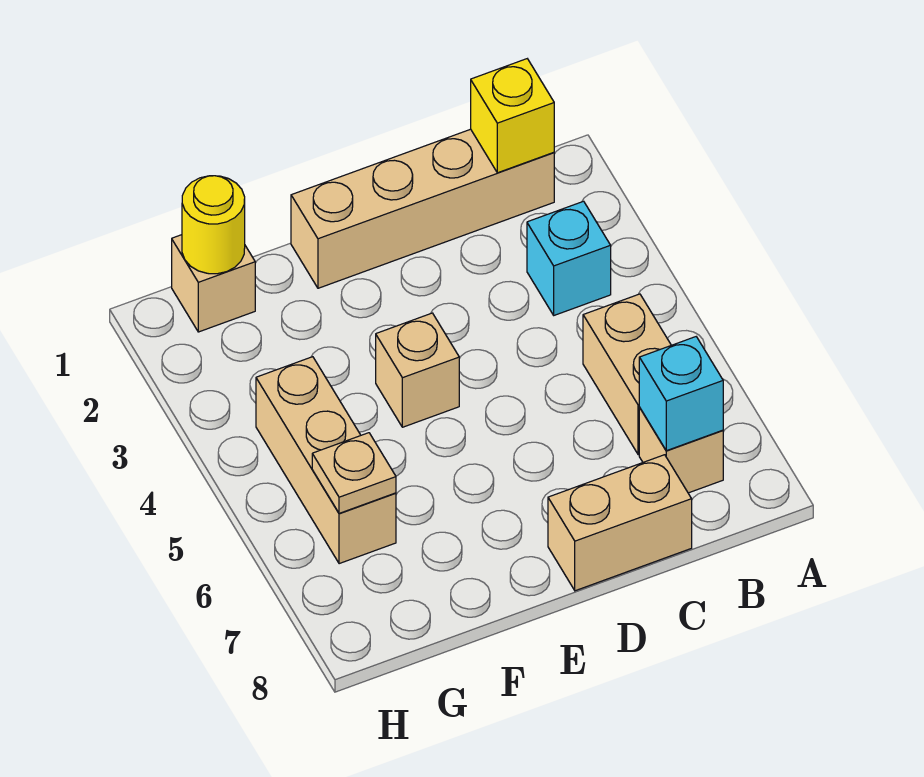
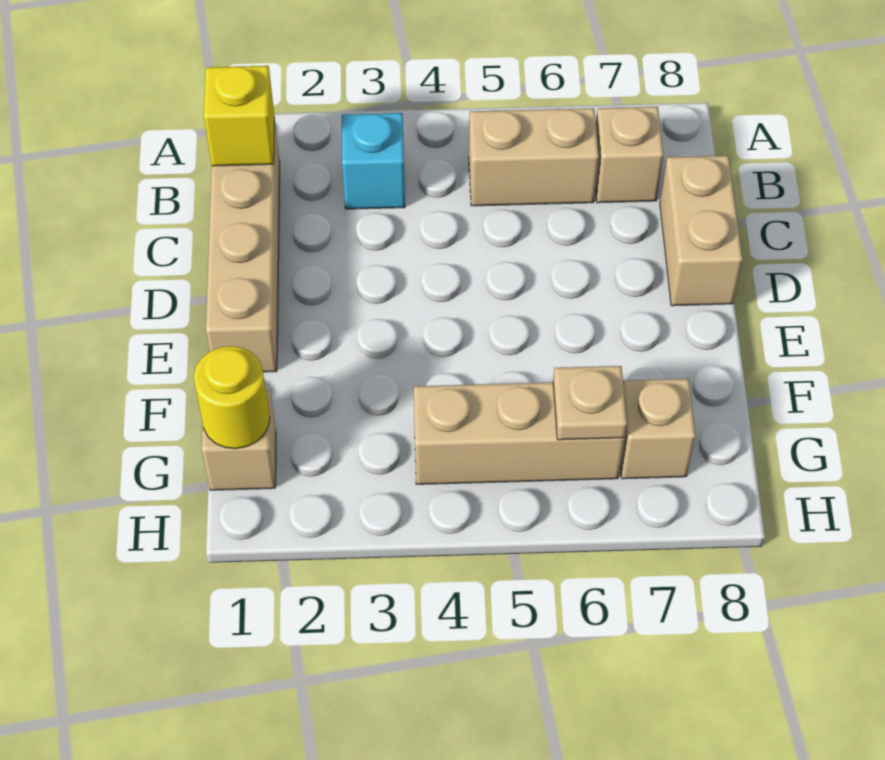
cyan 1x1 brick [639,337,723,451] -> none
tan 1x1 brick [376,313,459,427] -> tan 1x1 brick moved to [620,379,695,479]

